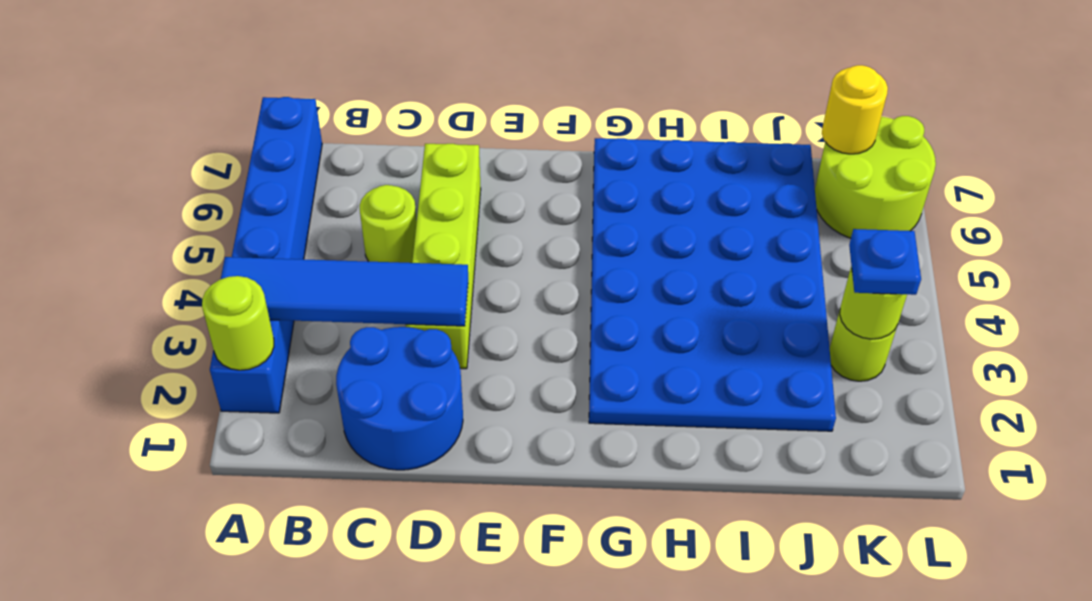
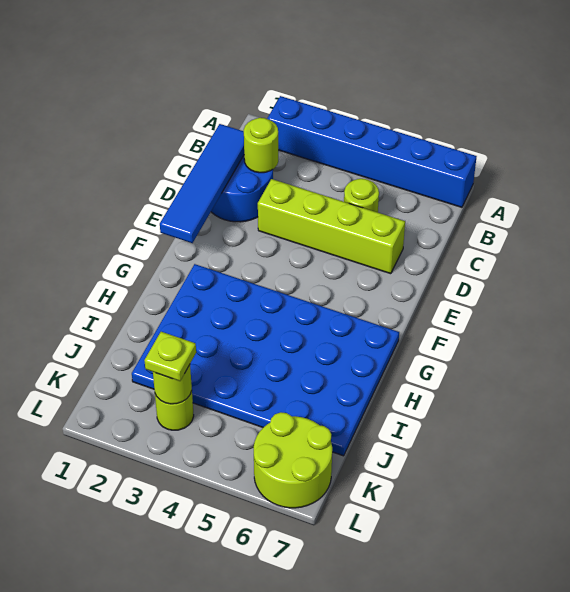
lime 1x1 round brick [202,276,274,370] -> lime 1x1 round brick moved to [244,118,278,173]
blue 1x4 tile [221,257,468,326] -> blue 1x4 tile moved to [160,124,244,243]
blue 1x1 plate [849,229,921,295] -> lime 1x1 plate [144,332,196,381]
yellow 1x1 round brick [822,65,888,154] -> none

